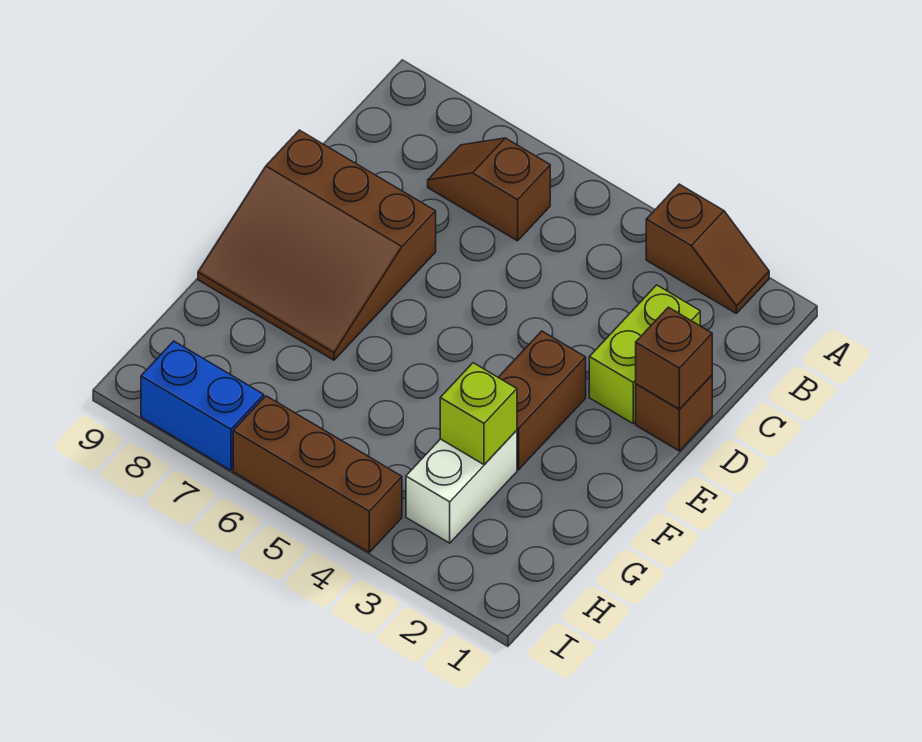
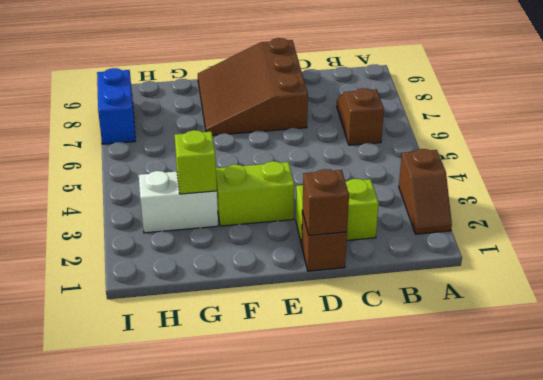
brown 1x2 brick [498,331,586,470] -> lime 1x2 brick [216,161,294,226]
brown 1x3 brick [233,396,402,552] -> none

